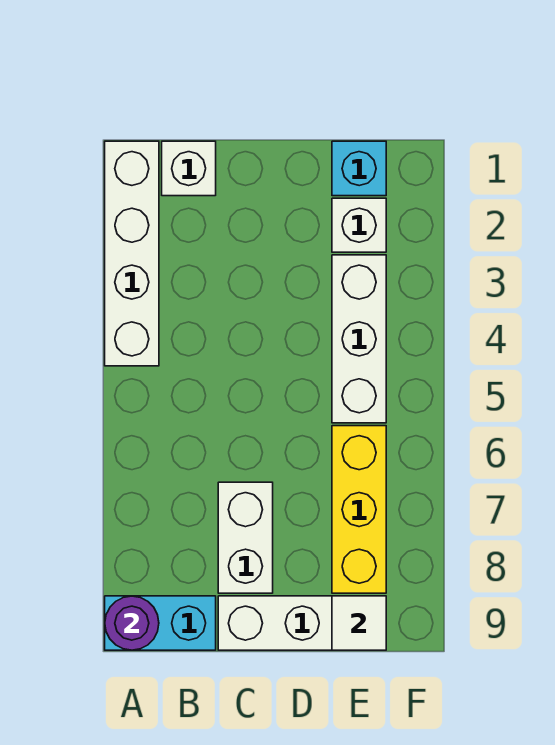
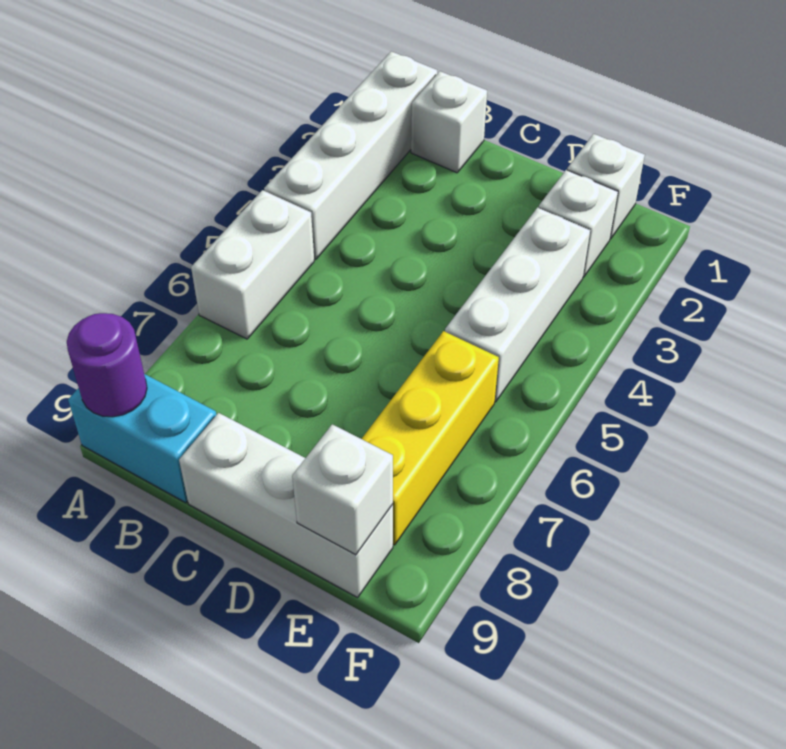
white 1x2 brick [218,482,273,593] -> white 1x2 brick moved to [191,190,314,339]
cyan 1x1 brick [332,141,386,196] -> white 1x1 brick [567,134,645,239]
white 1x1 tile [332,596,386,650] -> white 1x1 brick [292,424,393,555]

